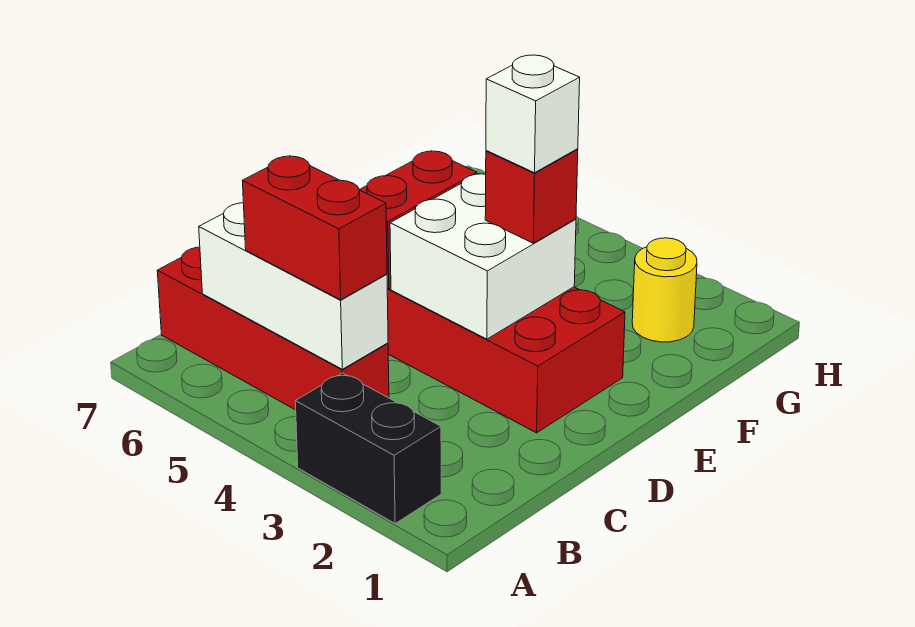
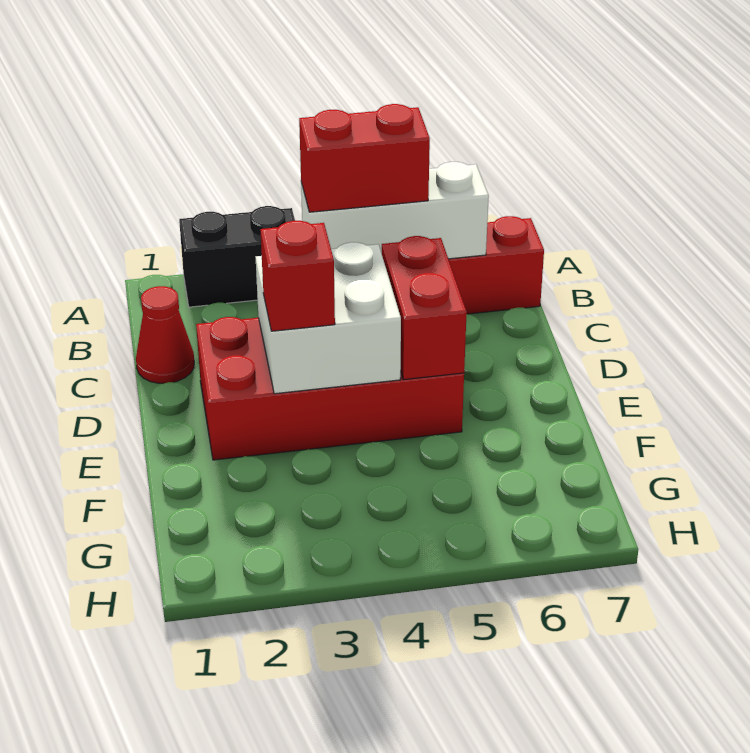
none -> red 1x1 cone [136,286,194,383]
white 1x1 brick [486,55,580,173] -> none
yellow 1x1 round brick [632,238,697,342] -> none

